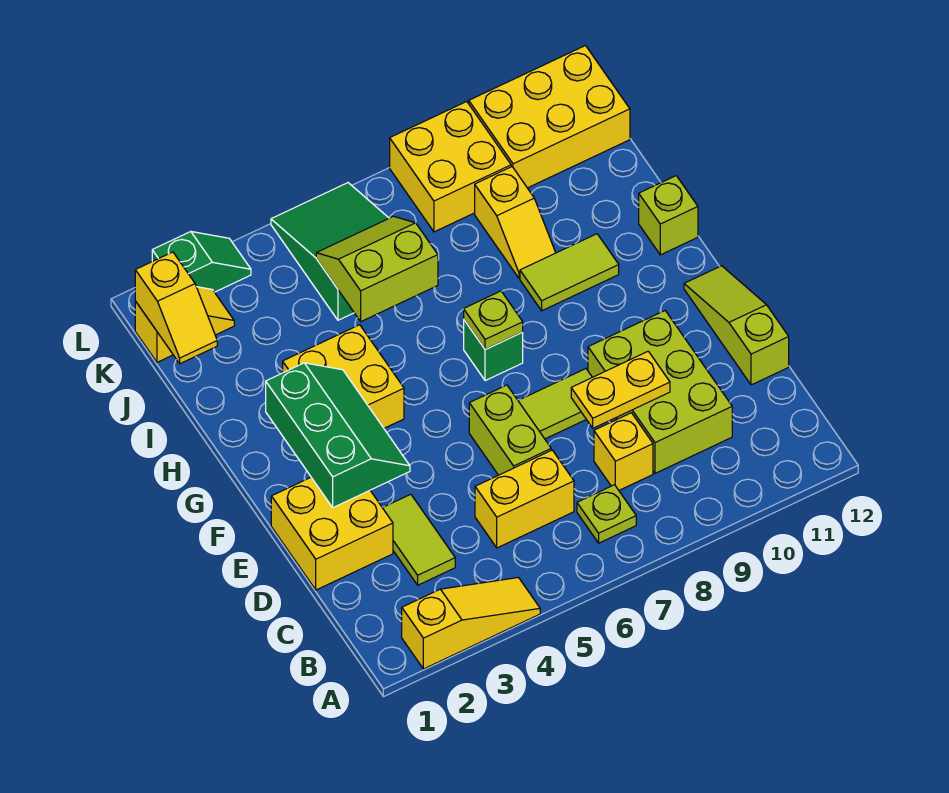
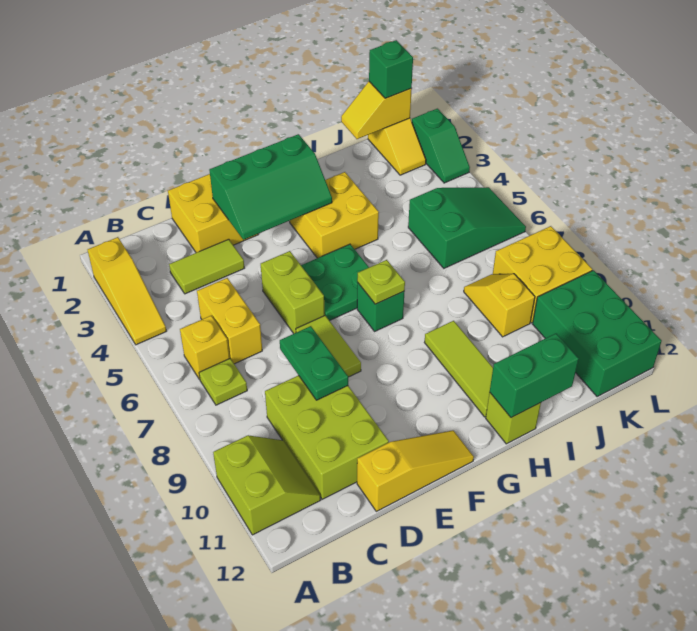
yellow 1x1 brick [594,413,653,490] -> yellow 1x1 brick moved to [180,316,230,380]
lime 2x3 brick [588,311,732,473] -> lime 2x3 brick turned to [265,375,389,499]
lime 1x2 brick [469,385,551,475] -> lime 1x2 brick turned to [261,251,325,334]
yellow 1x2 plate [571,351,670,428] -> green 1x2 plate [280,326,348,400]
lime 1x3 slope [684,266,789,385] -> yellow 1x3 slope [357,430,474,511]
none -> green 2x2 plate [301,244,369,321]
lime 1x2 tile [520,234,619,311] -> lime 1x3 tile [425,321,493,417]
none -> green 1x2 brick [490,334,579,418]
lime 2x2 slope [316,216,438,321] -> lime 2x2 slope moved to [213,435,321,535]
yellow 1x2 slope [475,167,556,278] -> yellow 1x2 slope turned to [464,274,535,337]
none -> green 1x1 brick [369,40,413,98]
yellow 2x3 brick [469,46,630,188] -> green 2x3 brick [533,270,662,397]

